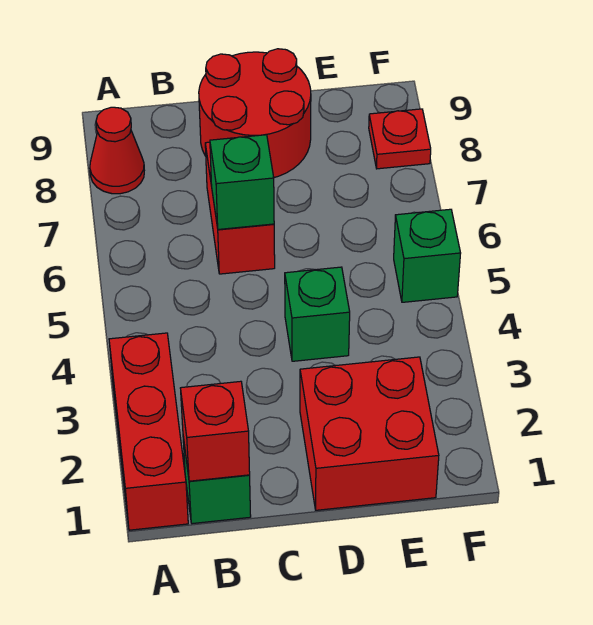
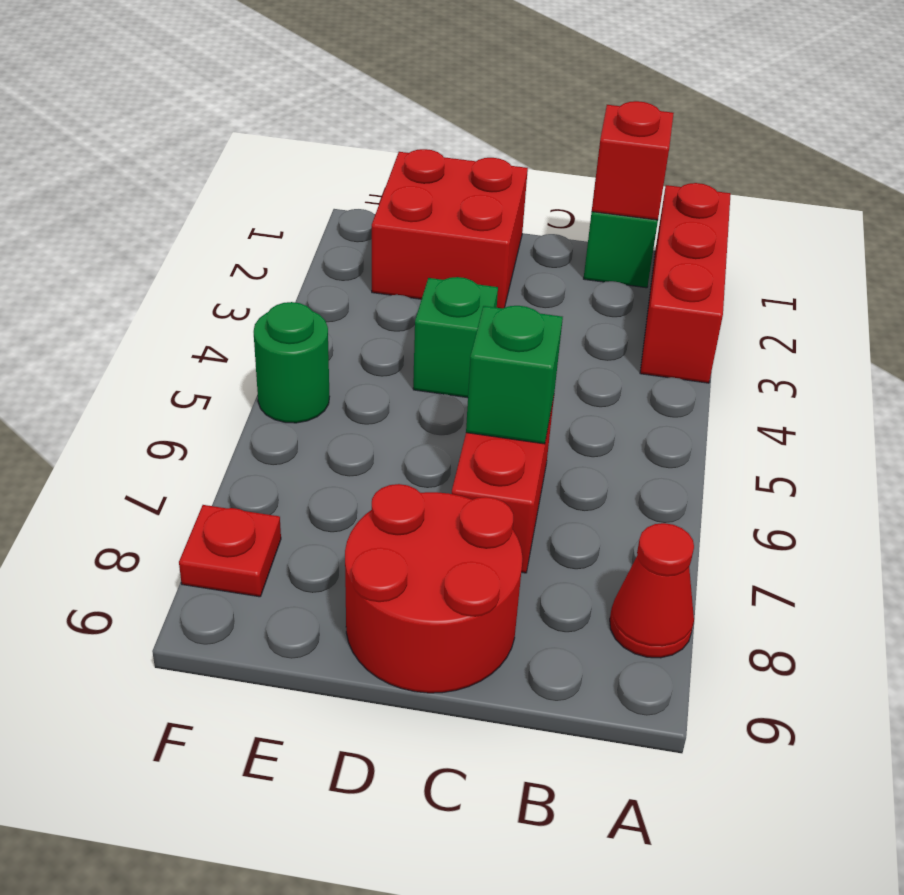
green 1x1 brick [394,209,461,302] -> green 1x1 round brick [254,302,330,423]

